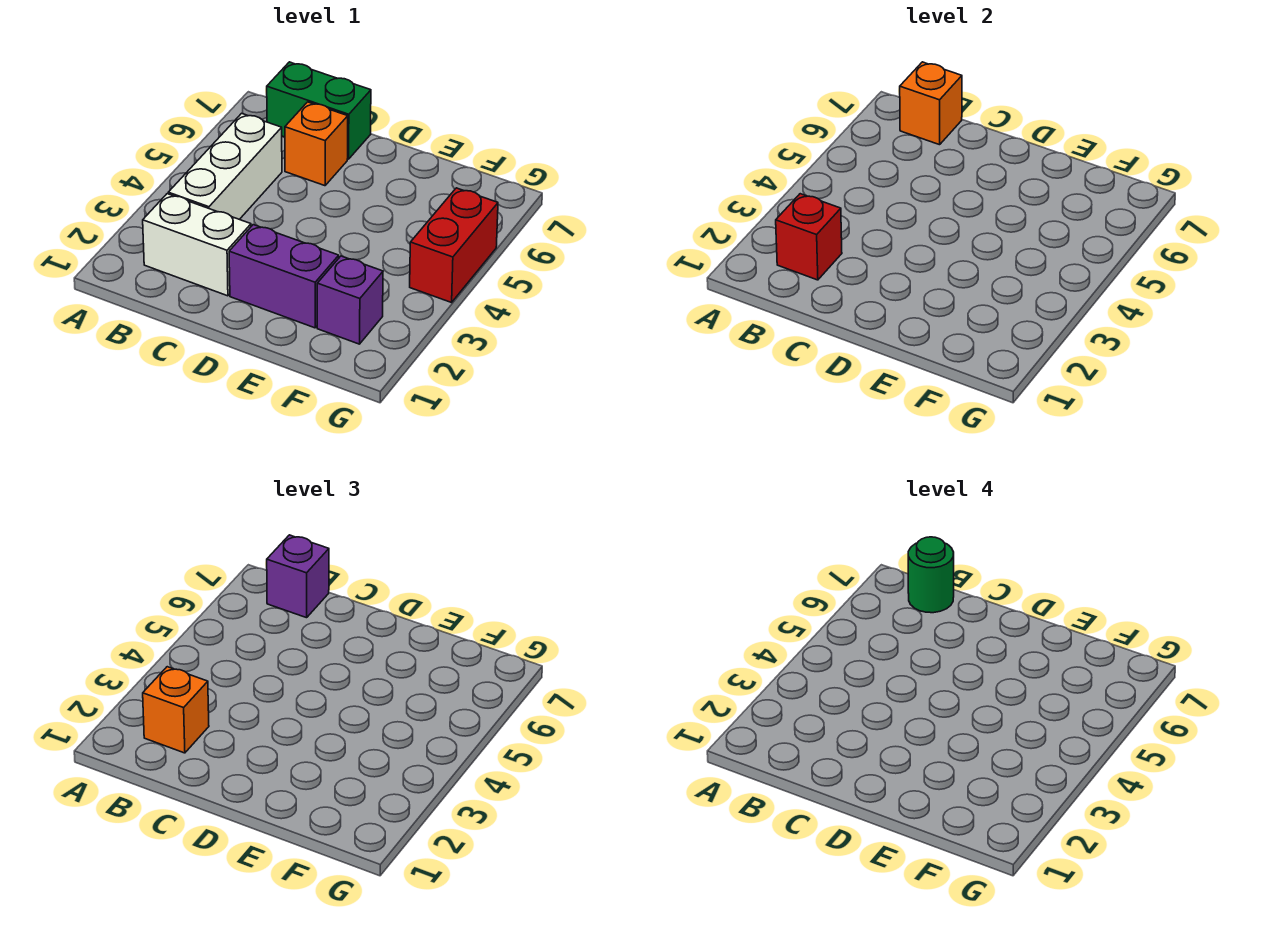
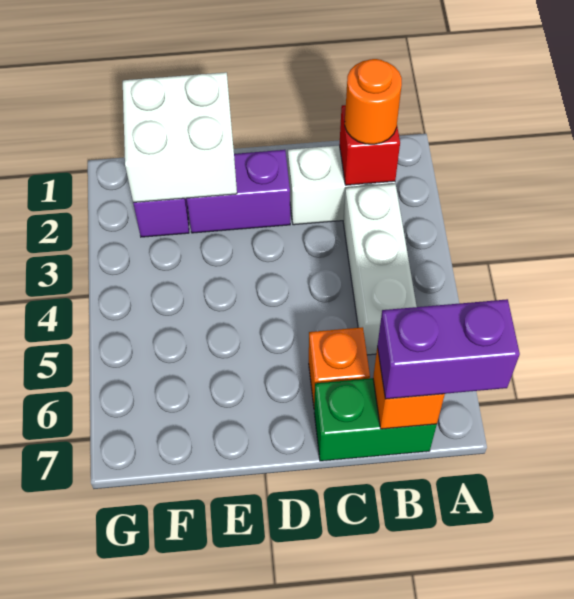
orange 1x1 brick [143,667,209,753] -> orange 1x1 round brick [345,59,402,144]
purple 1x1 brick [267,535,329,618] -> purple 1x2 brick [377,299,520,399]
green 1x1 round brick [908,537,954,613] -> none
none -> white 2x2 brick [123,72,237,203]
red 1x2 brick [410,188,498,303] -> none

